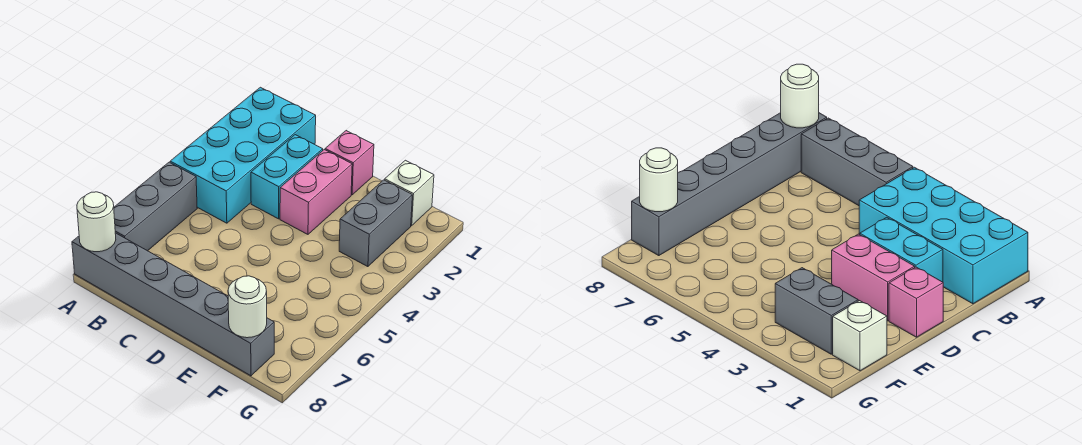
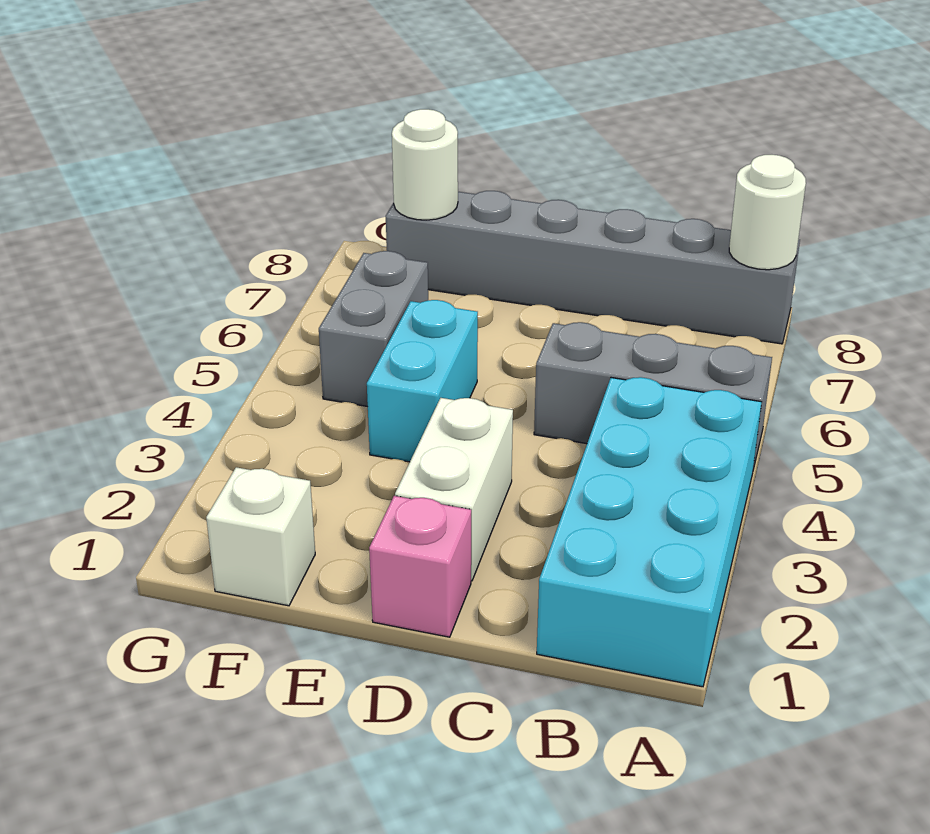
grey 1x3 brick [114,162,197,251] -> grey 1x3 brick turned to [534,322,772,469]
cyan 1x2 brick [251,135,323,219] -> cyan 1x2 brick moved to [367,300,478,462]
pink 1x2 brick [280,150,352,234] -> white 1x2 brick [395,398,513,581]
grey 1x2 brick [339,180,412,267] -> grey 1x2 brick moved to [319,251,428,407]

